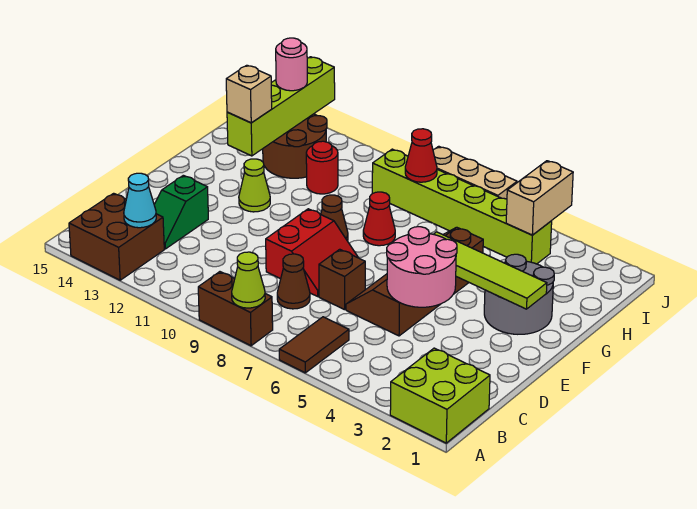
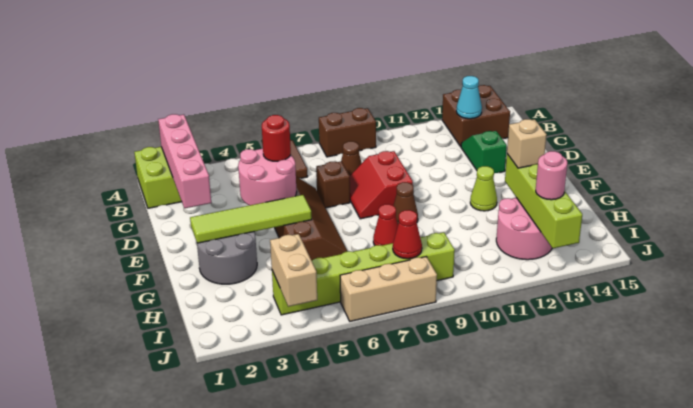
none -> pink 1x4 brick [158,114,211,208]
lime 1x1 cone [232,252,265,308] -> none
red 1x1 round brick [306,141,338,194] -> red 1x1 round brick moved to [262,115,291,161]
brown 2x2 round brick [263,114,327,178] -> pink 2x2 round brick [496,198,552,260]

